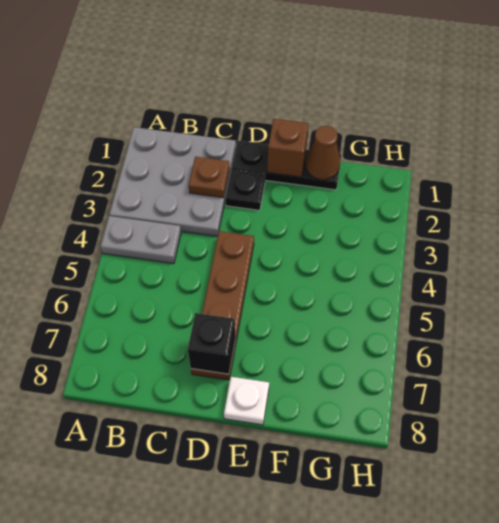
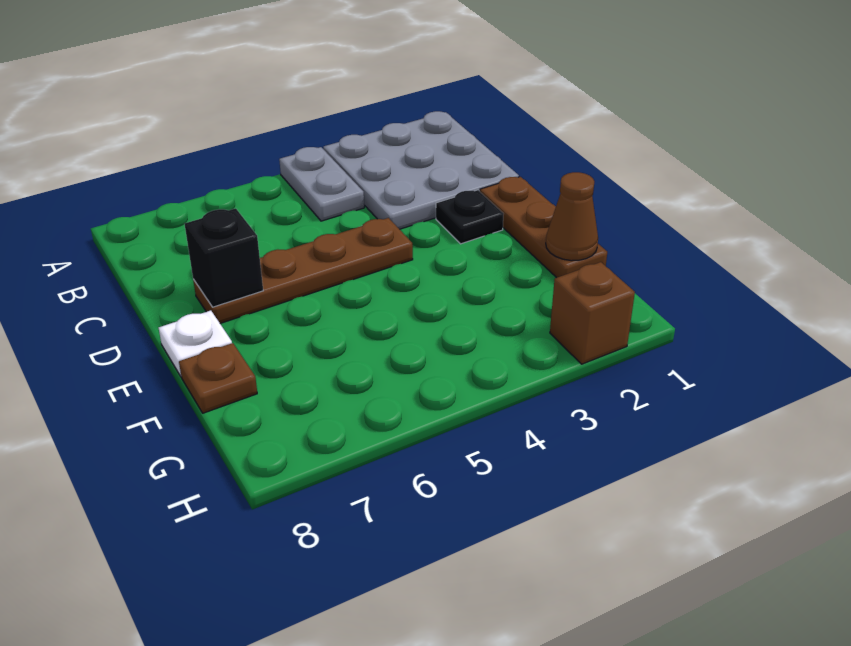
brown 1x1 plate [189,157,230,198] -> brown 1x1 plate moved to [179,343,257,413]
black 1x3 plate [232,141,341,190] -> brown 1x3 plate [480,177,607,278]
brown 1x1 brick [267,119,308,177] -> brown 1x1 brick moved to [550,262,635,364]

